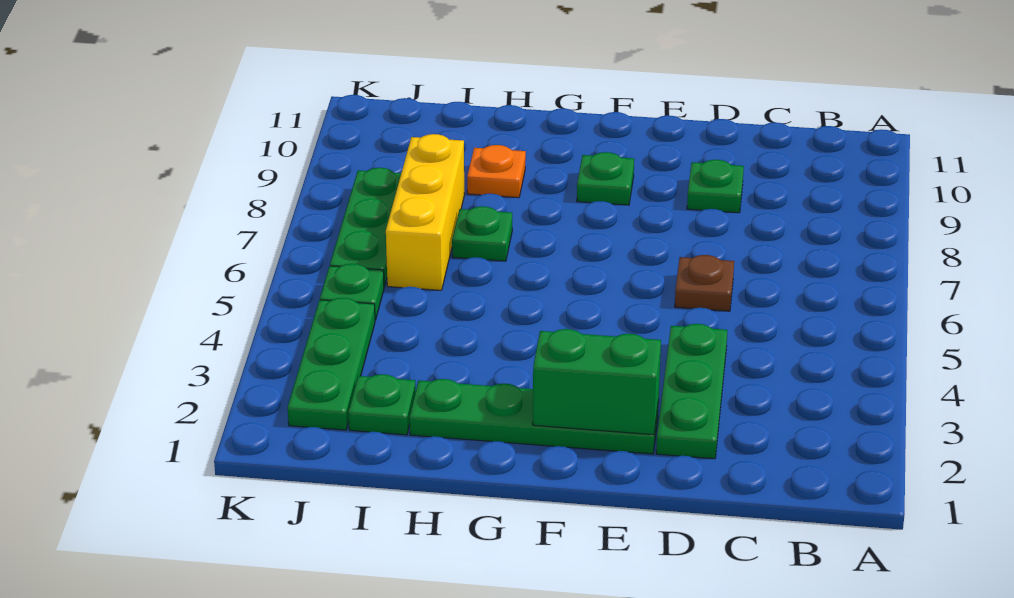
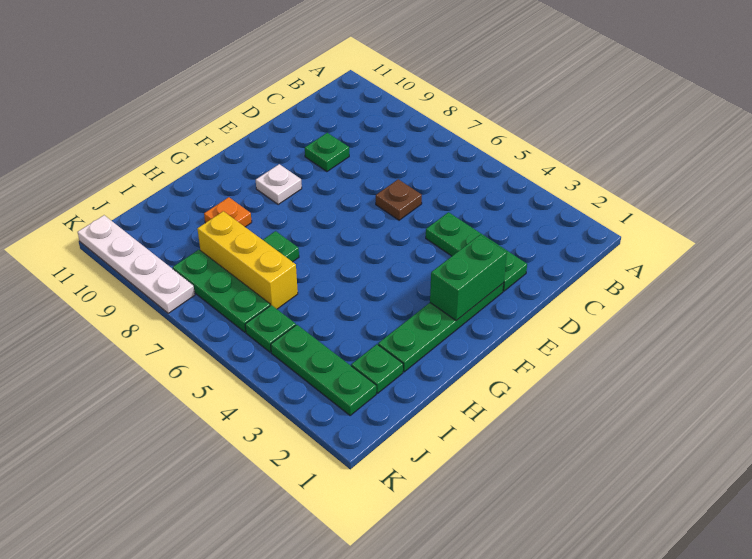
green 1x1 plate [577,152,634,205] -> white 1x1 plate [256,164,302,204]
none -> white 1x4 plate [78,215,195,313]

